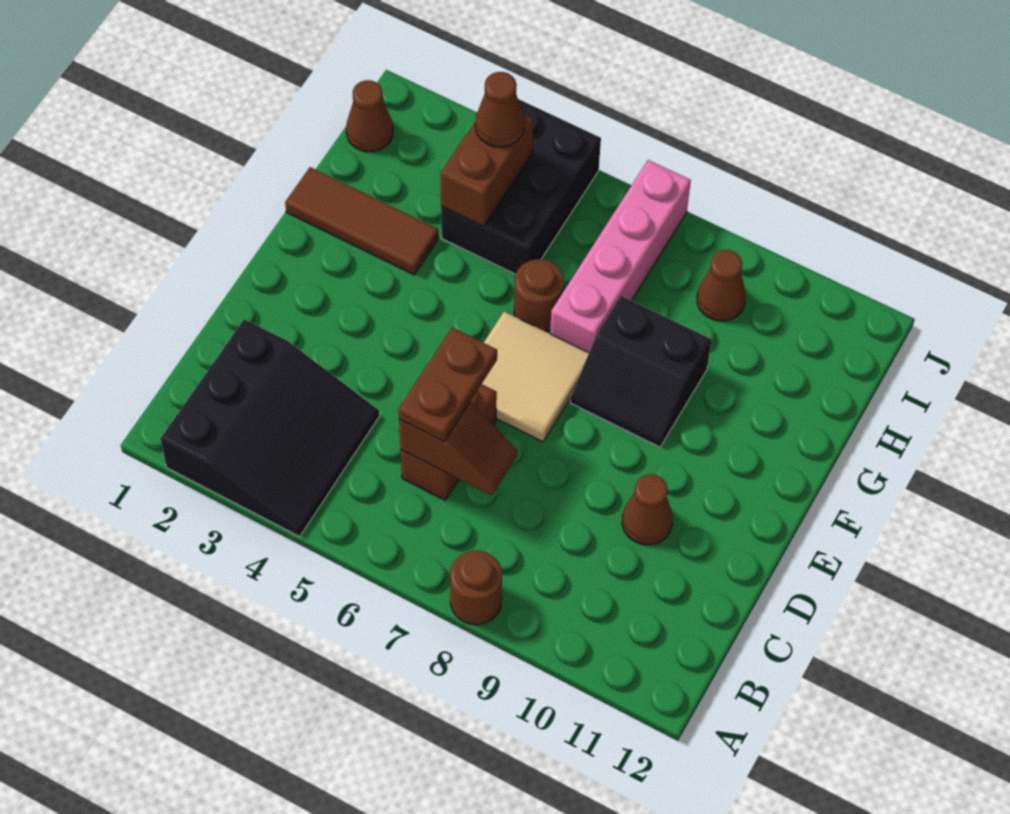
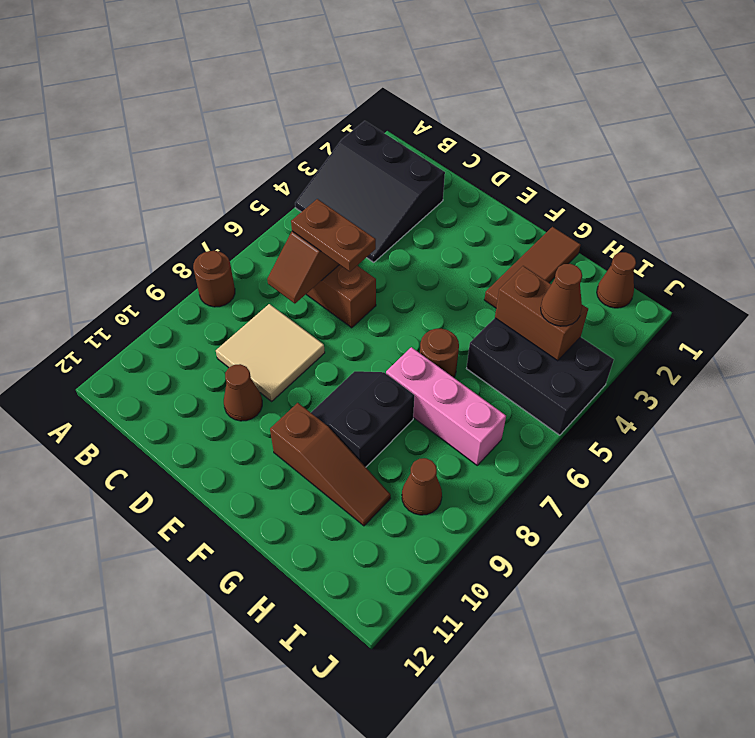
tan 2x2 tile [482,312,589,442] -> tan 2x2 tile moved to [216,304,325,401]
none -> brown 1x3 slope [270,403,391,526]
pink 1x4 brick [550,160,691,353] -> pink 1x3 brick [386,347,506,465]

